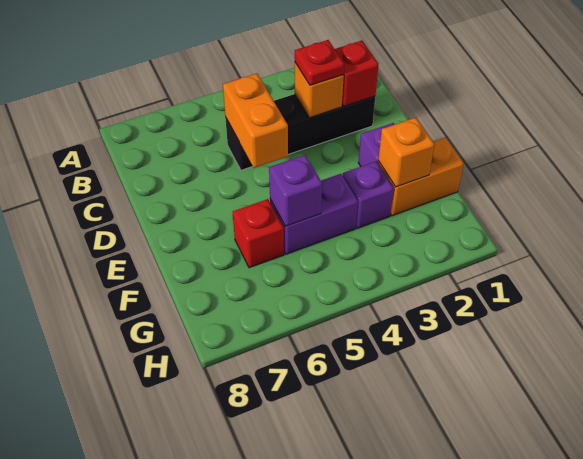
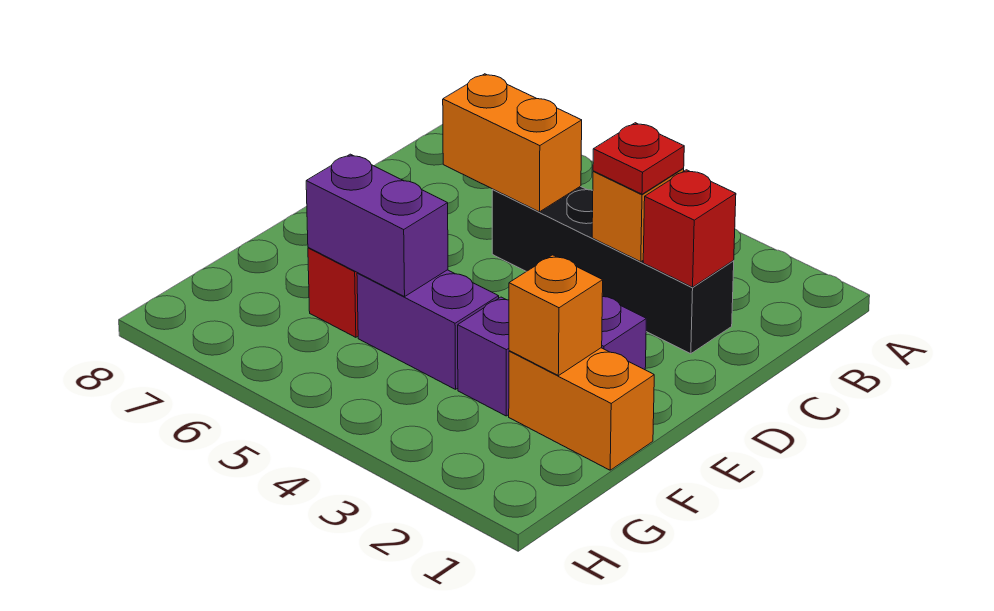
orange 1x2 brick [223,74,288,168] -> orange 1x2 brick turned to [443,74,582,212]
purple 1x1 brick [269,155,322,226] -> purple 1x2 brick [306,154,448,297]

